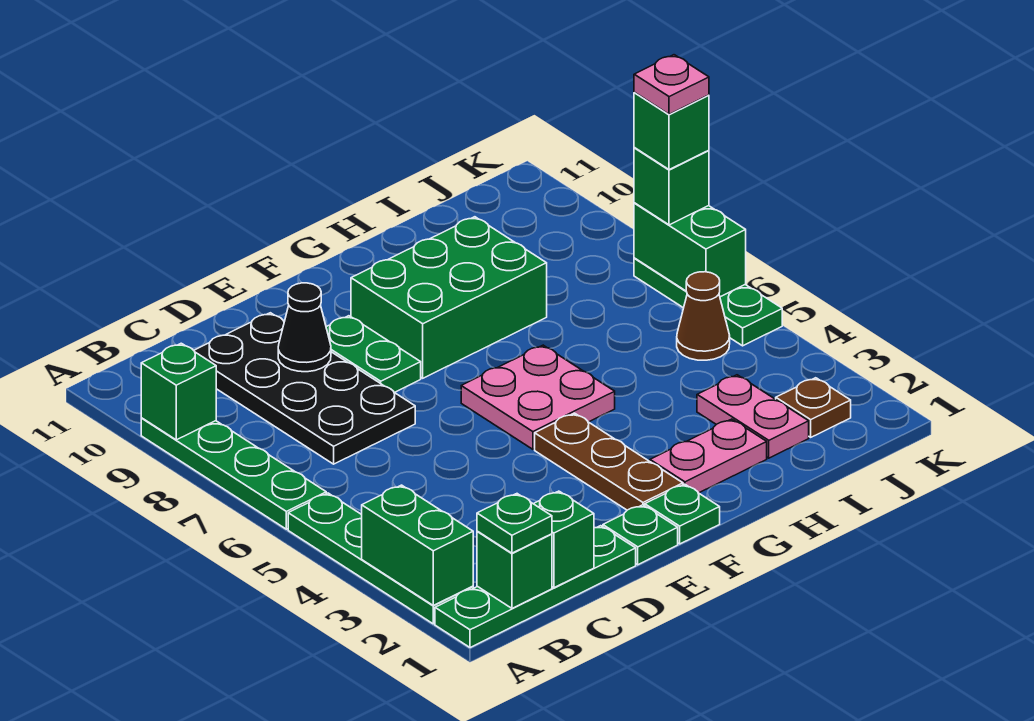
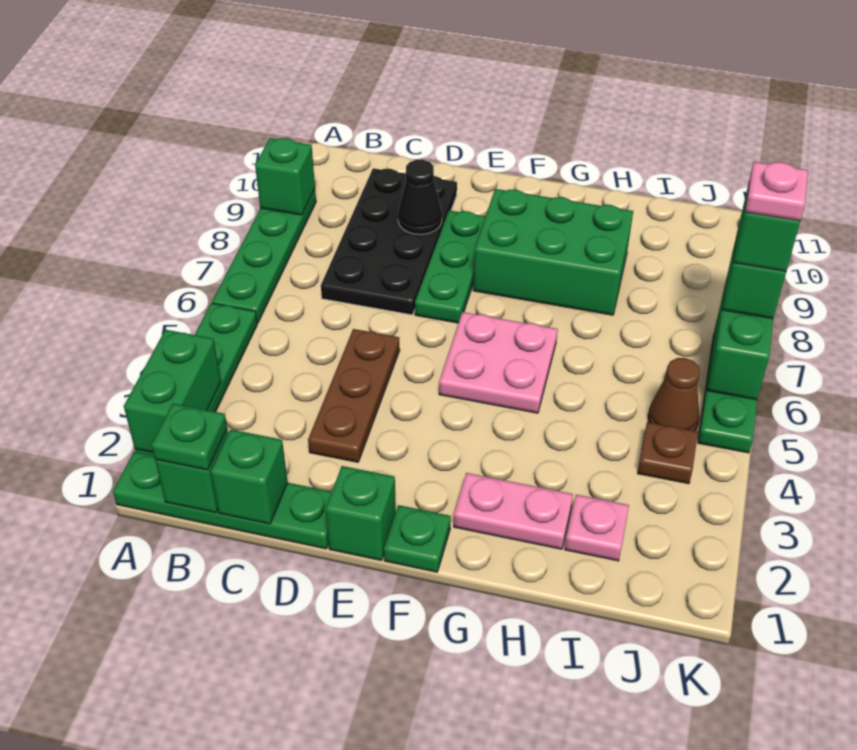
green 1x1 plate [603,505,678,565] -> green 1x1 brick [325,466,396,561]
green 1x2 plate [326,316,421,393] -> green 1x3 plate [415,210,486,323]
brown 1x3 plate [535,413,683,510] -> brown 1x3 plate moved to [308,329,400,462]
pink 1x2 plate [697,375,809,458] -> pink 1x1 plate [565,495,629,561]
brown 1x1 plate [776,378,851,437] -> brown 1x1 plate moved to [638,422,698,484]

